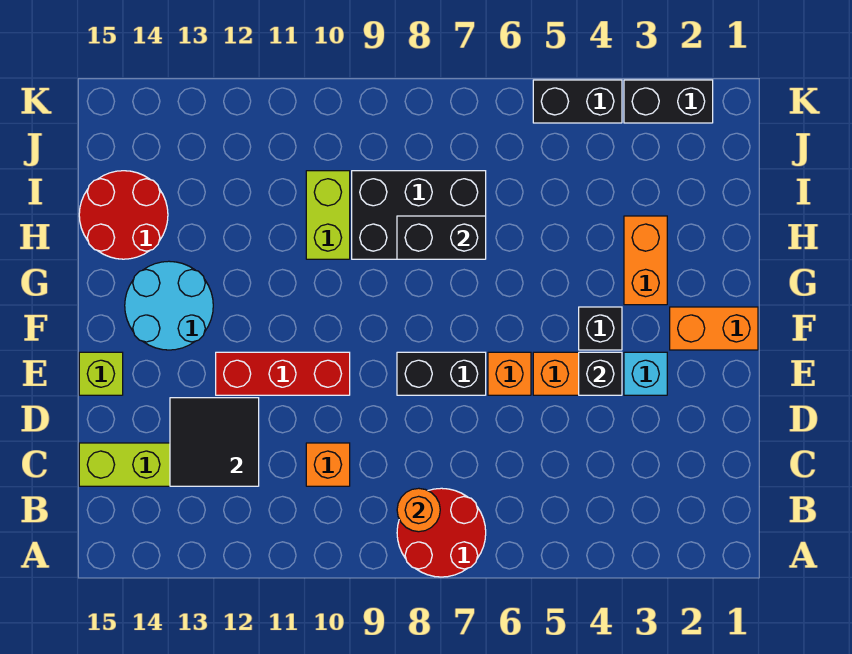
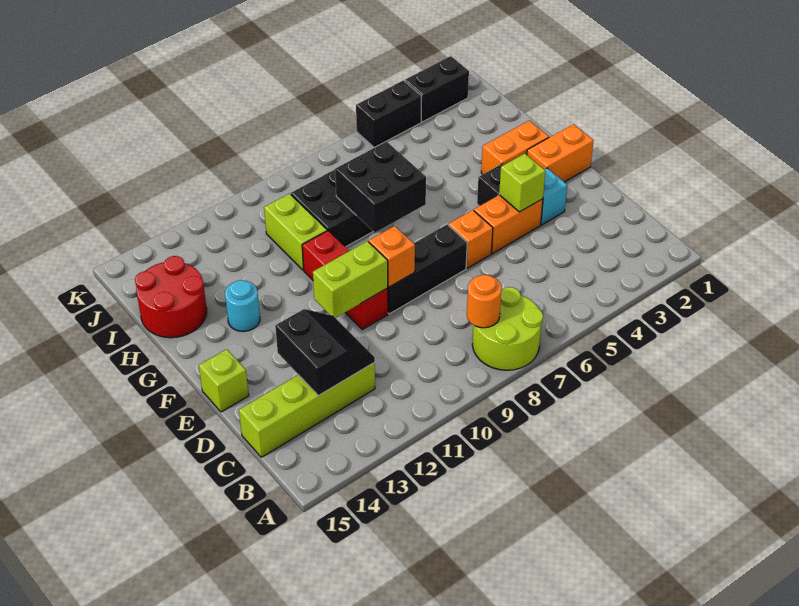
red 2x2 round brick [397,488,486,577] -> lime 2x2 round brick [472,287,543,370]
orange 1x1 brick [306,443,350,486] -> orange 1x1 brick moved to [369,226,415,287]
black 2x2 tile [170,398,259,486] -> black 2x2 slope [275,309,375,396]
black 1x1 brick [579,352,622,395] -> lime 1x1 brick [499,154,545,212]
black 1x2 brick [397,352,486,395] -> black 1x3 brick [388,225,467,314]
red 1x3 brick [216,352,350,395] -> red 1x3 brick turned to [302,231,388,330]
none -> lime 1x2 brick [313,241,388,318]
cyan 2x2 round brick [125,261,213,350] -> cyan 1x1 round brick [225,280,260,332]
orange 1x2 brick [624,216,667,305] -> orange 1x2 brick turned to [481,120,549,174]
black 1x2 brick [397,216,486,259] -> black 2x2 brick [335,141,426,233]

